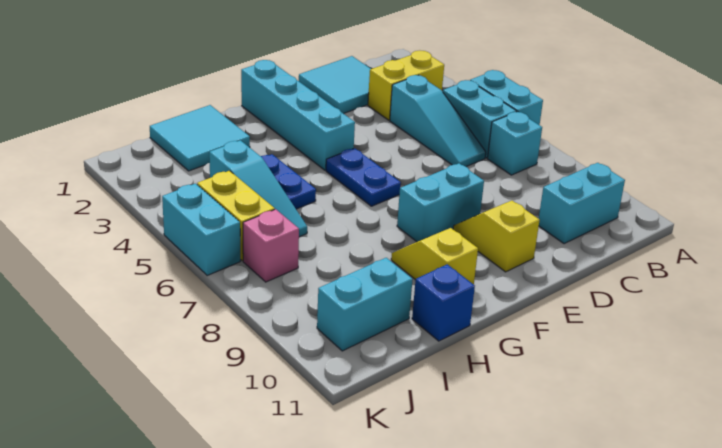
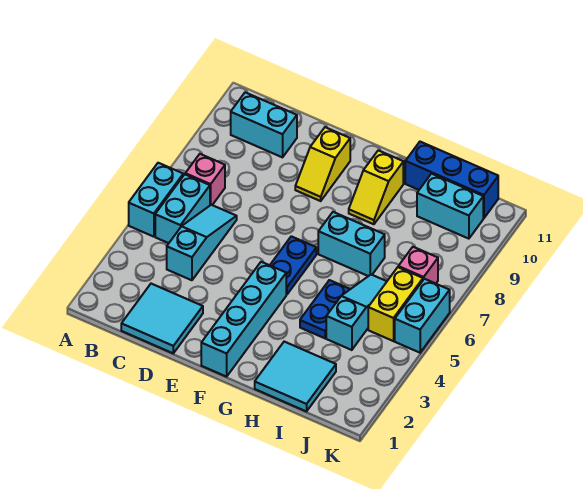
yellow 1x2 brick [368,50,444,120] -> none
cyan 1x1 brick [488,112,542,175] -> pink 1x1 brick [185,154,225,205]
cyan 1x2 brick [397,163,484,242] -> cyan 1x2 brick moved to [318,212,385,276]
blue 1x1 brick [412,264,475,341] -> blue 1x3 brick [405,142,498,218]

